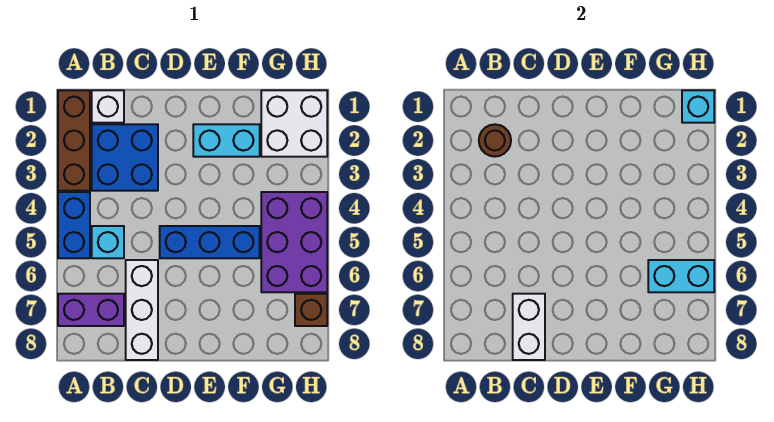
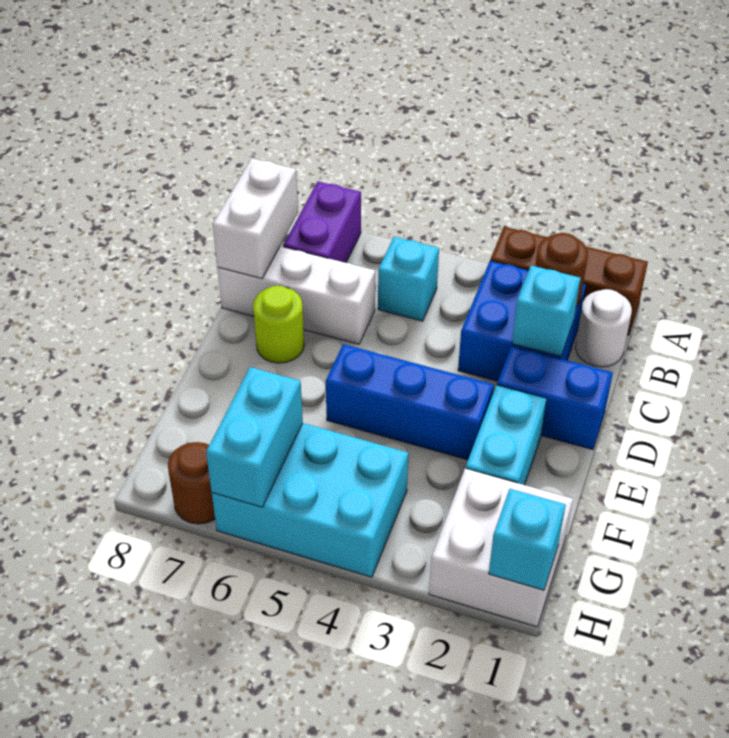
blue 1x2 brick [58,192,90,258] -> blue 1x2 brick moved to [497,346,613,450]
white 1x1 brick [92,90,124,123] -> white 1x1 round brick [575,289,632,367]
none -> cyan 1x1 brick [512,265,581,356]
white 1x2 brick [513,294,545,360] -> white 1x2 brick turned to [213,158,298,279]
blue 1x3 brick [160,226,260,258] -> blue 1x3 brick turned to [325,344,494,460]
none -> lime 1x1 round brick [253,286,304,363]
purple 2x3 brick [261,192,327,292] -> cyan 2x3 brick [212,423,408,577]
brown 1x1 brick [295,294,327,326] -> brown 1x1 round brick [168,442,215,524]

